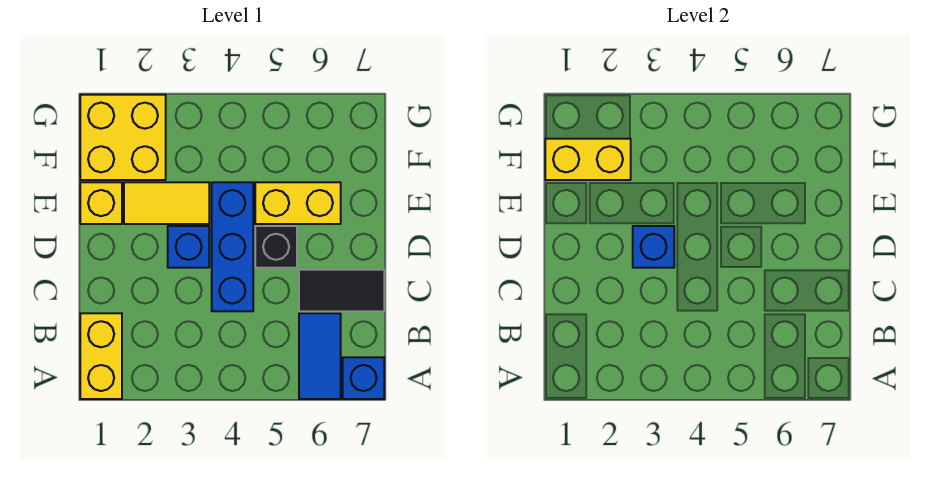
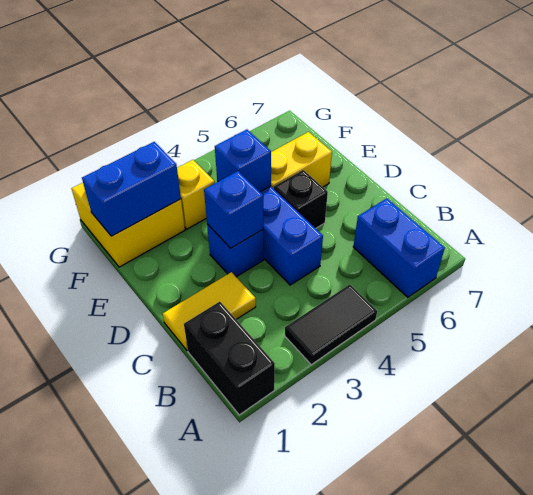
yellow 1x2 brick [80,313,122,399] -> black 1x2 brick [184,302,275,415]
blue 1x2 tile [299,313,341,399] -> blue 1x2 brick [353,198,445,297]
blue 1x1 brick [343,357,384,399] -> blue 1x1 brick moved to [215,129,271,192]
black 1x2 tile [299,270,384,311] -> black 1x2 tile moved to [285,284,377,365]
yellow 1x1 brick [80,182,122,224] -> yellow 1x1 brick moved to [177,160,215,229]
yellow 1x2 tile [124,182,209,224] -> yellow 1x2 tile moved to [163,272,256,351]
yellow 1x2 brick [545,139,631,180] -> blue 1x2 brick [82,142,181,236]

